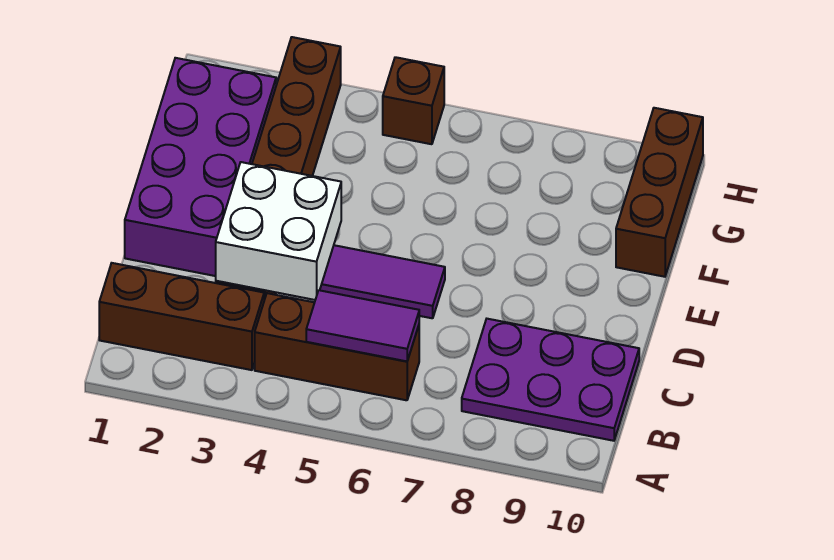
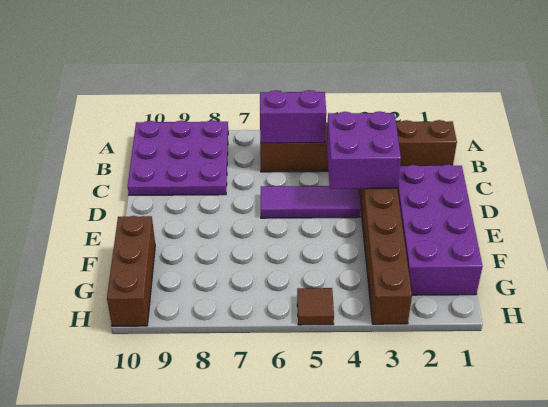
purple 1x2 tile [306,290,419,361] -> purple 1x2 brick [260,90,326,143]
purple 2x3 plate [462,319,639,441] -> purple 3x3 plate [128,120,228,195]
white 2x2 brick [216,162,341,300] -> purple 2x2 brick [327,111,401,189]
brown 1x1 brick [383,57,444,144] -> brown 1x1 tile [297,288,334,325]

